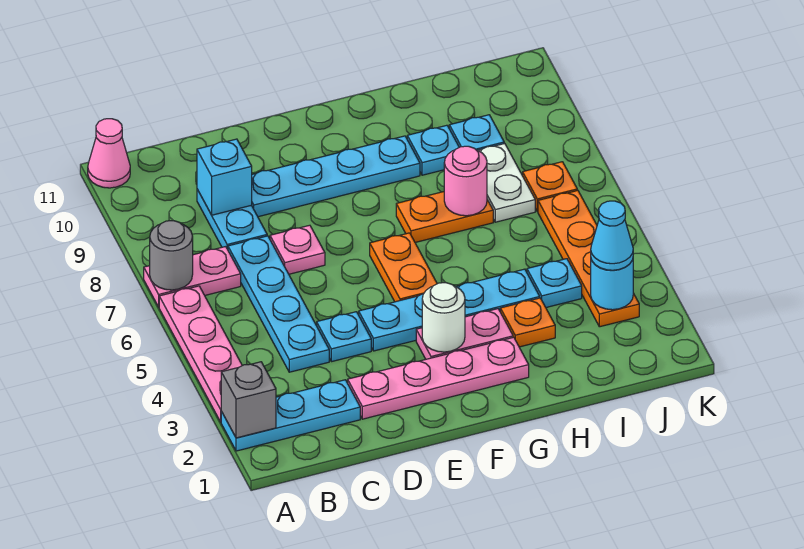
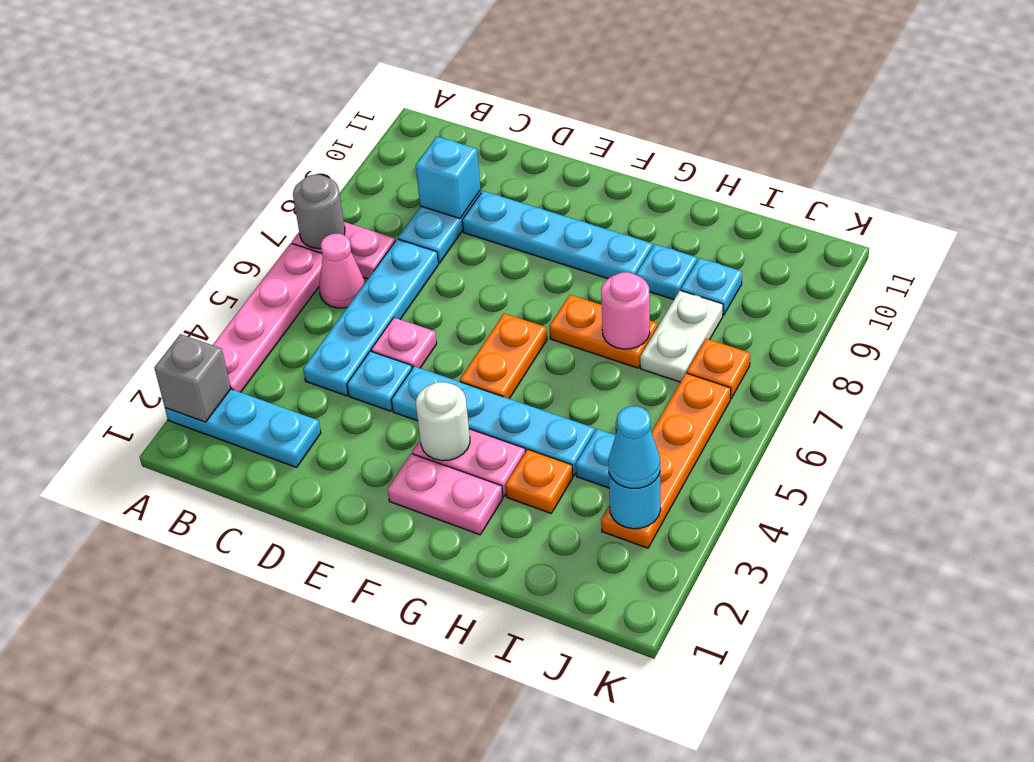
pink 1x1 cone [88,119,130,188] -> pink 1x1 cone moved to [319,234,365,308]
pink 1x4 plate [348,337,529,419] -> pink 1x2 plate [388,454,503,535]
pink 1x1 plate [270,225,325,274] -> pink 1x1 plate moved to [371,318,437,368]

